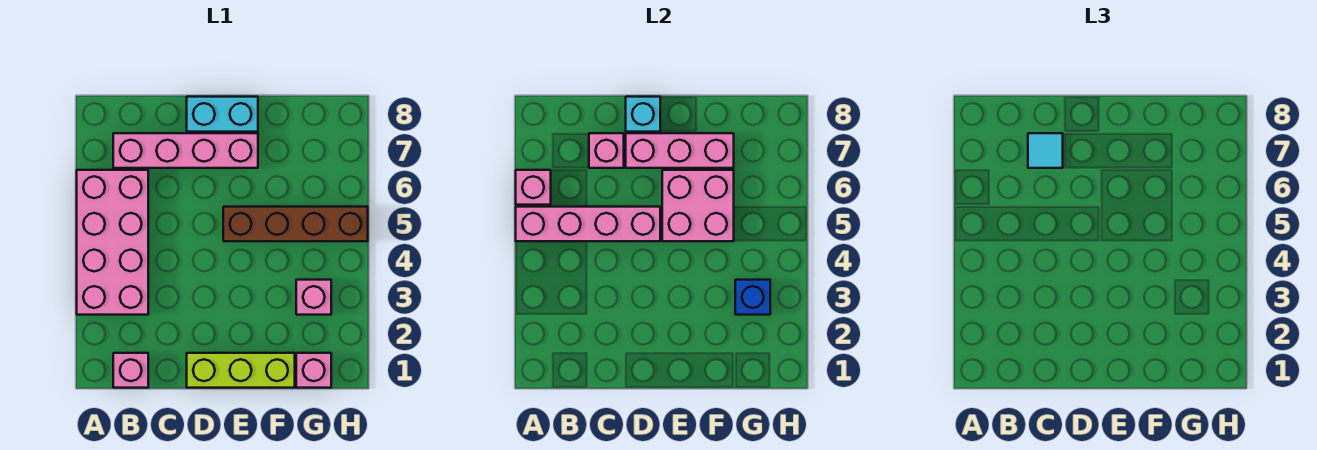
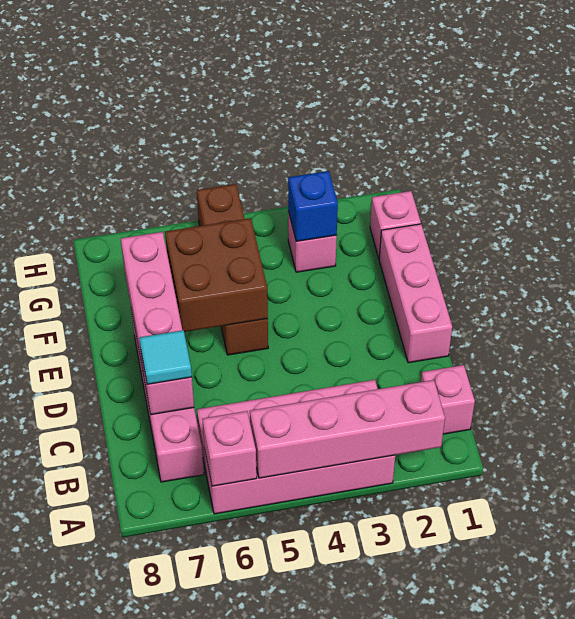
pink 1x4 brick [516,207,660,241] -> pink 1x4 brick turned to [250,380,445,478]
lime 1x3 brick [187,353,295,388] -> pink 1x3 brick [379,224,452,363]
cyan 1x2 brick [187,97,258,132] -> none
cyan 1x1 brick [626,97,660,132] -> none
pink 2x2 brick [662,170,734,241] -> brown 2x2 brick [165,218,268,332]

